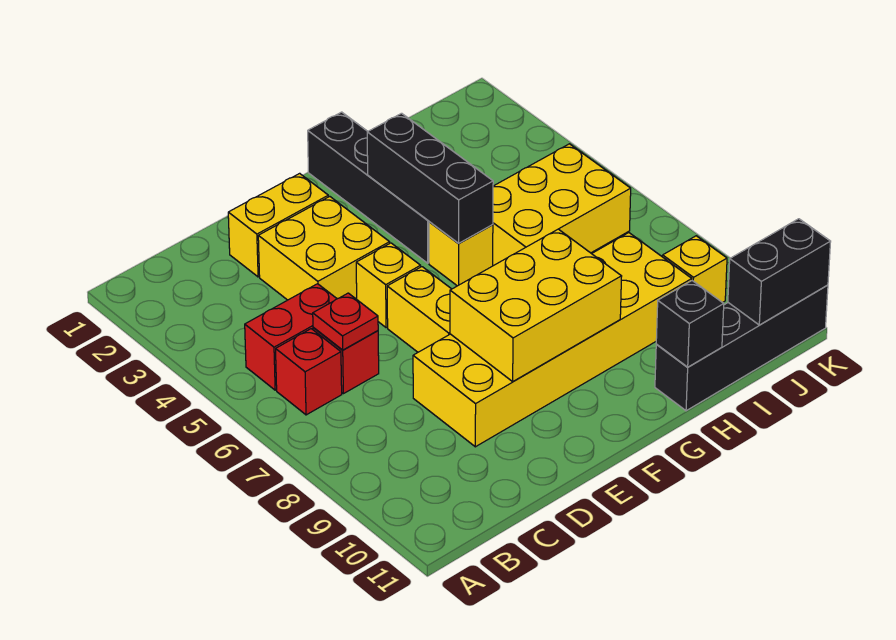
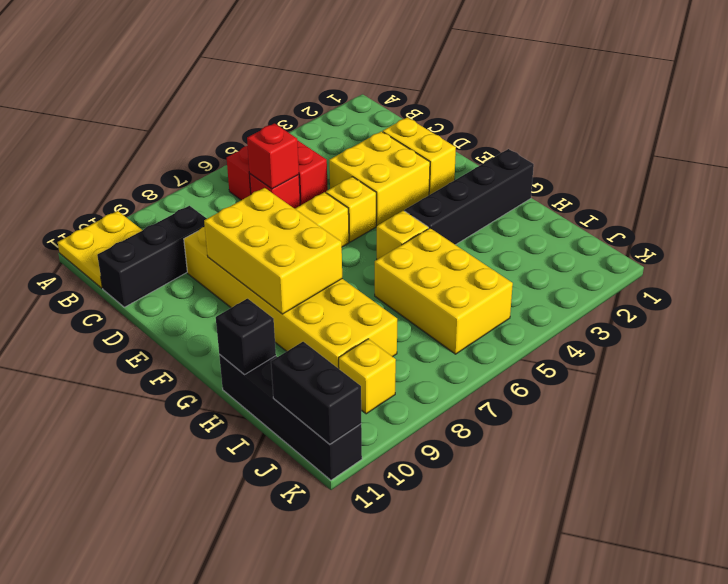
none -> yellow 2x2 plate [58,211,142,288]
red 1x1 plate [313,293,378,350] -> red 1x1 brick [247,123,299,189]
black 1x3 brick [367,113,493,243] -> black 1x3 brick moved to [97,206,207,307]

